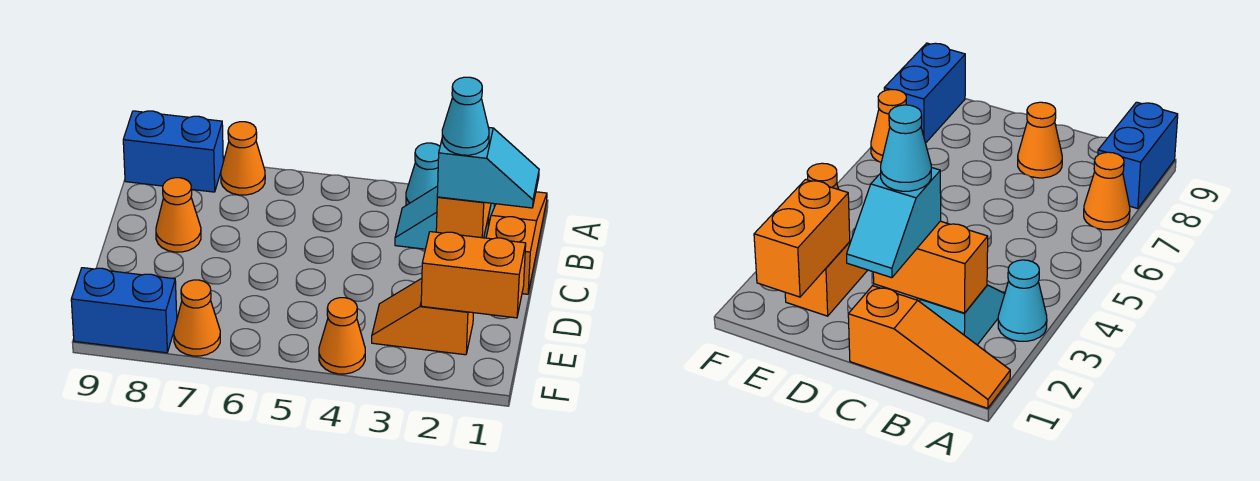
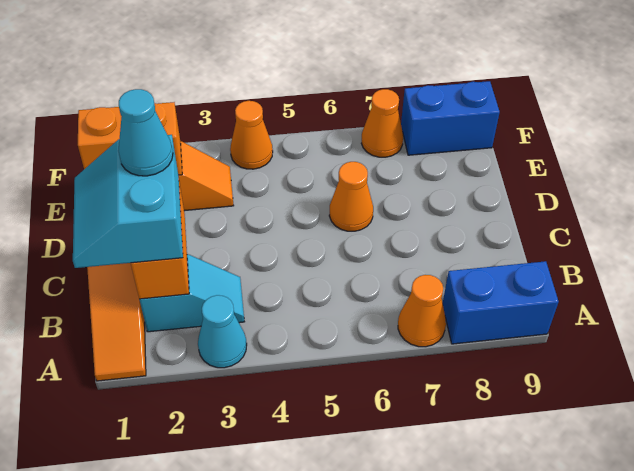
cyan 1x2 slope [437,127,539,208] -> cyan 2x2 slope [73,135,183,268]
orange 1x1 cone [156,178,201,252] -> orange 1x1 cone moved to [329,162,373,231]

